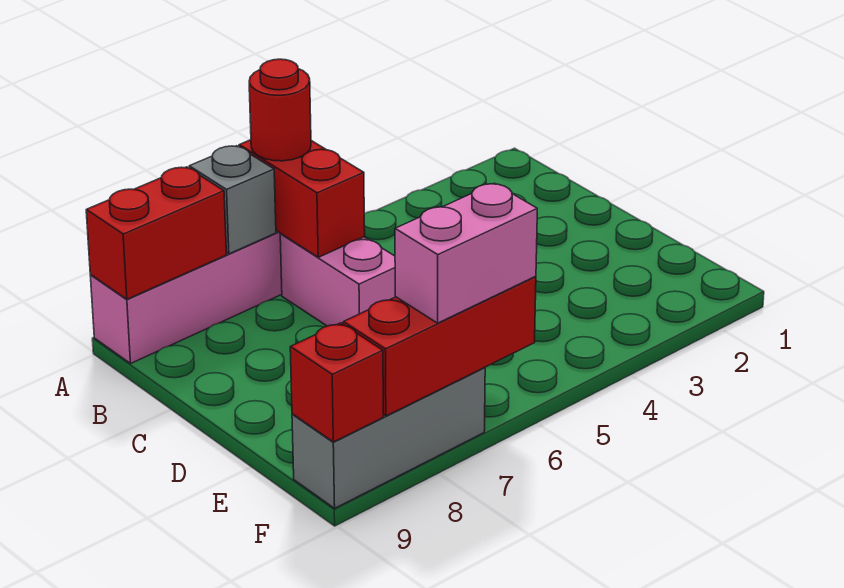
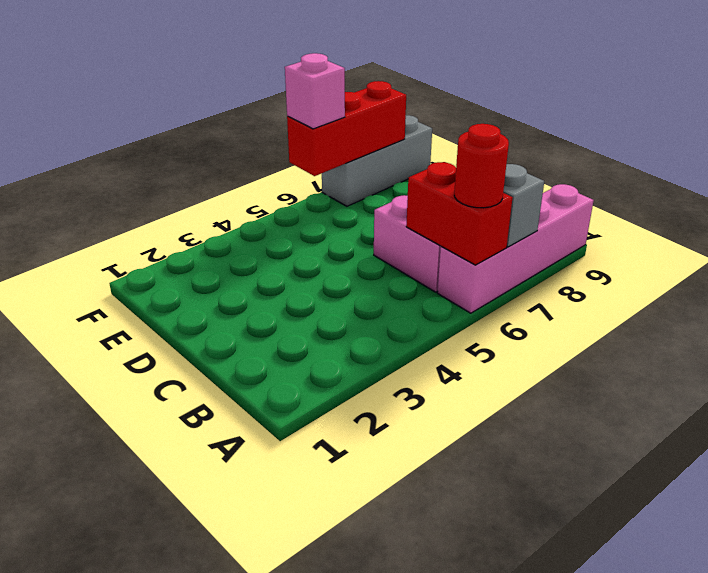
red 1x2 brick [86,167,227,299] -> none
pink 1x2 brick [395,183,537,323] -> pink 1x1 brick [285,53,345,129]
red 1x1 brick [290,323,383,442] -> none

